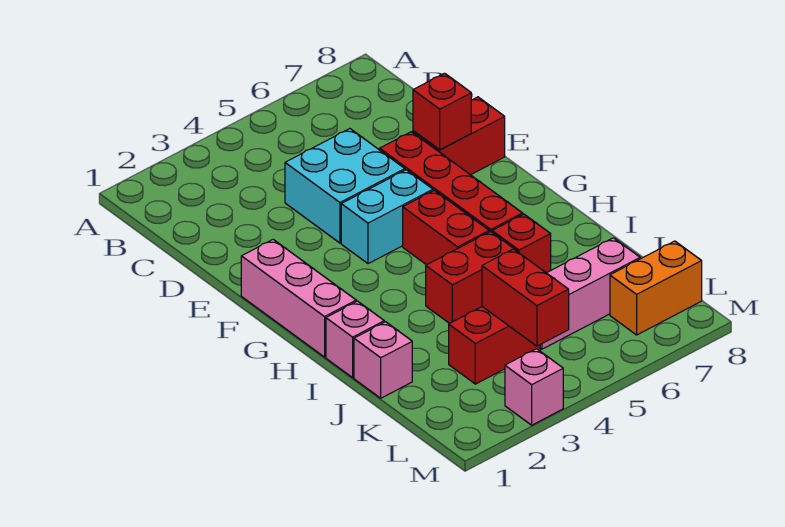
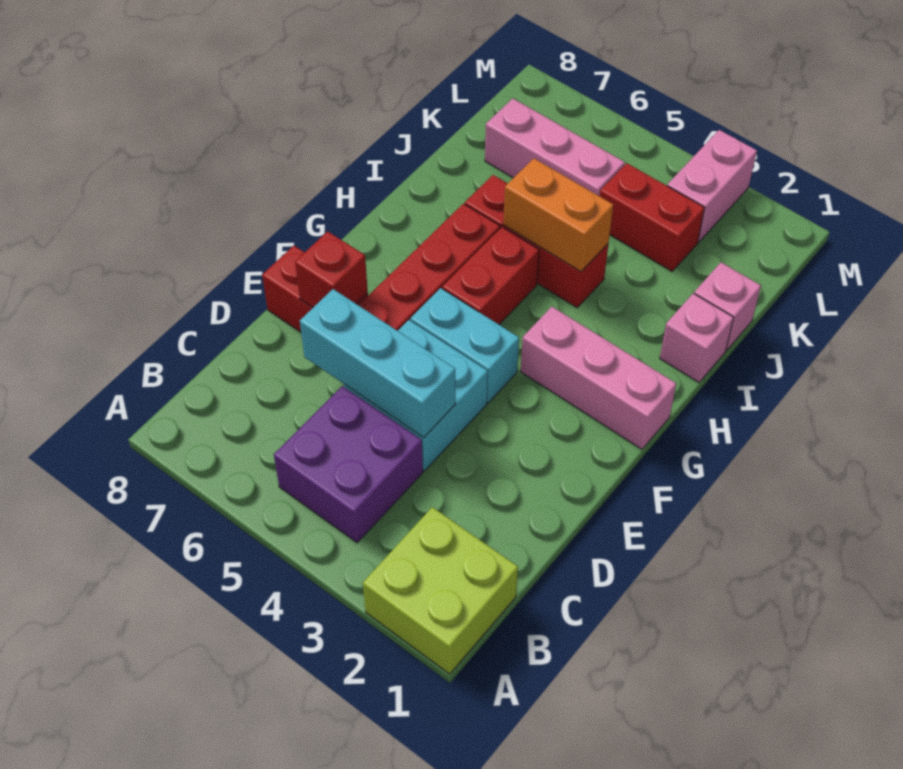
none -> lime 2x2 brick [363,507,518,674]
none -> purple 2x2 brick [274,386,423,543]
none -> cyan 1x3 brick [300,289,455,438]
pink 1x3 brick [241,240,356,357] -> pink 1x3 brick turned to [521,307,676,449]
red 1x2 brick [482,249,569,346] -> none
orange 1x2 brick [610,241,702,335] -> orange 1x2 brick moved to [503,158,613,272]
pink 1x1 brick [505,349,563,425] -> pink 1x2 brick [667,130,757,242]

